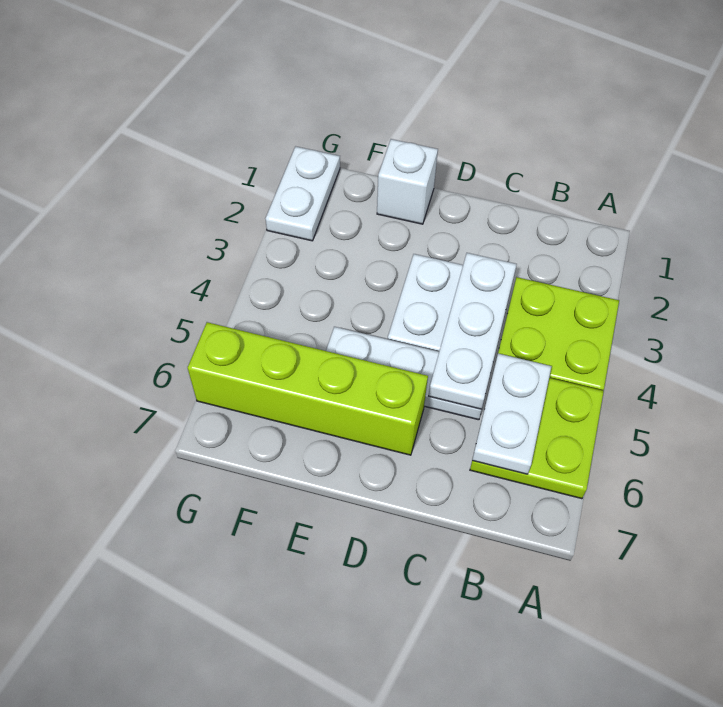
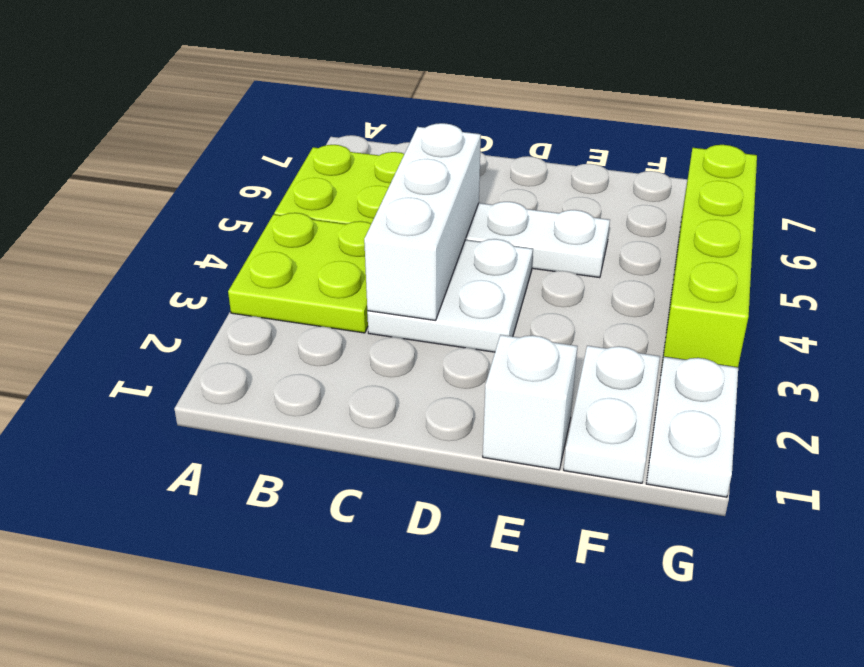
white 1x2 plate [472,354,552,474] -> white 1x2 plate moved to [564,346,660,483]
white 1x3 plate [429,253,517,409] -> white 1x3 brick [364,123,481,321]
lime 1x4 brick [188,322,428,455] -> lime 1x4 brick turned to [661,145,757,371]

